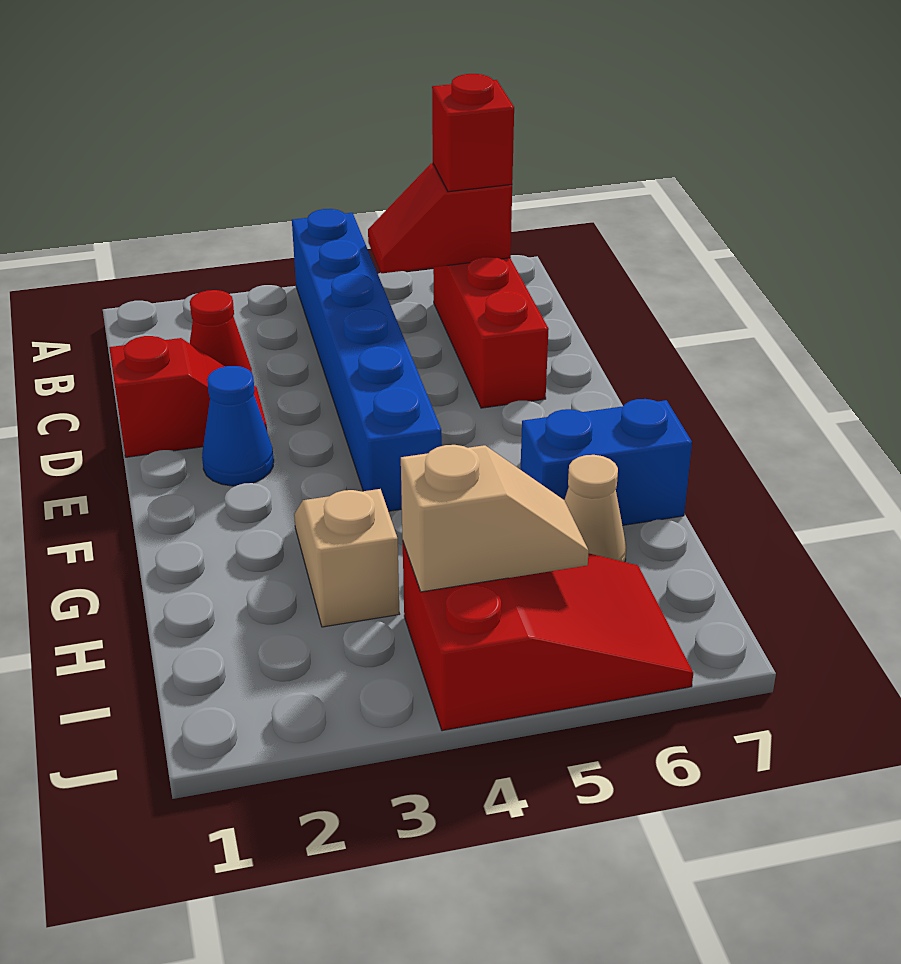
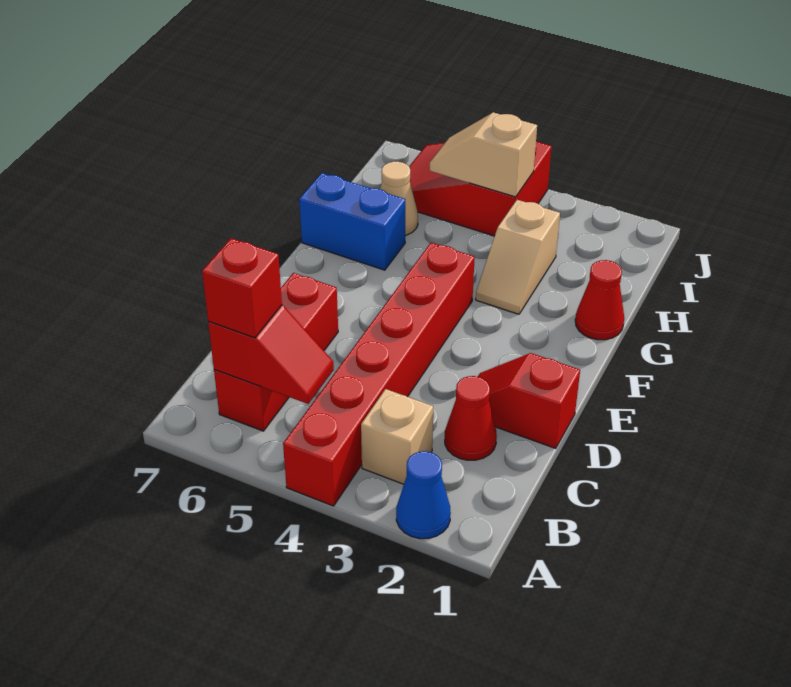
blue 1x6 brick [292,209,442,511] -> red 1x6 brick [283,243,475,506]
none -> tan 1x1 brick [361,389,433,484]
blue 1x1 cone [202,366,274,486] -> blue 1x1 cone moved to [396,451,451,539]
none -> red 1x1 cone [575,260,624,340]

